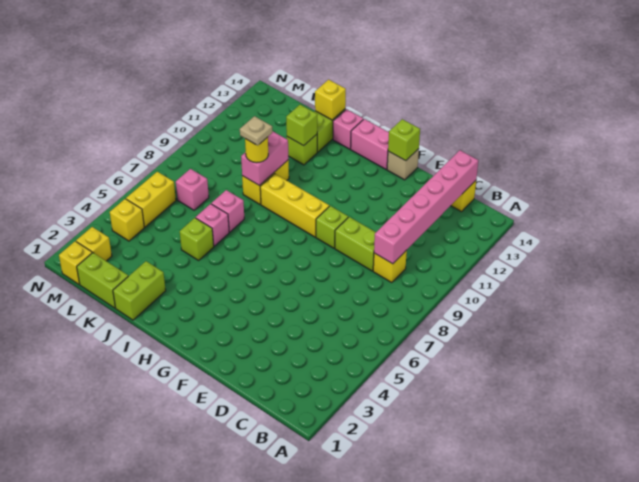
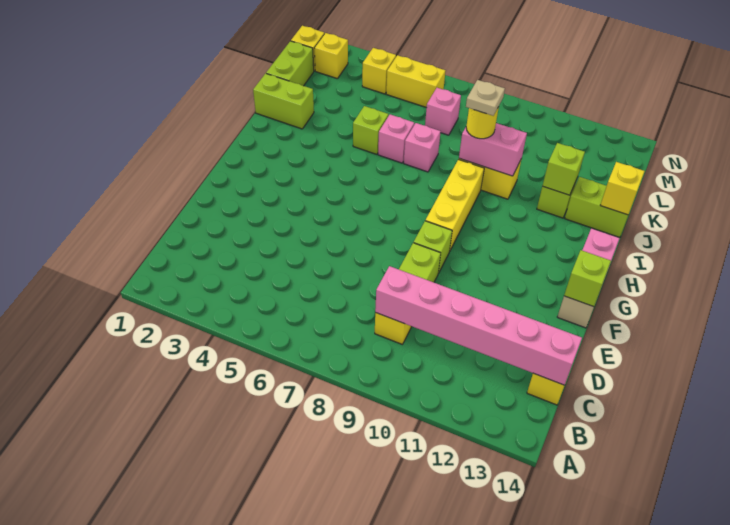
pink 1x1 brick [333,109,363,149] -> none

